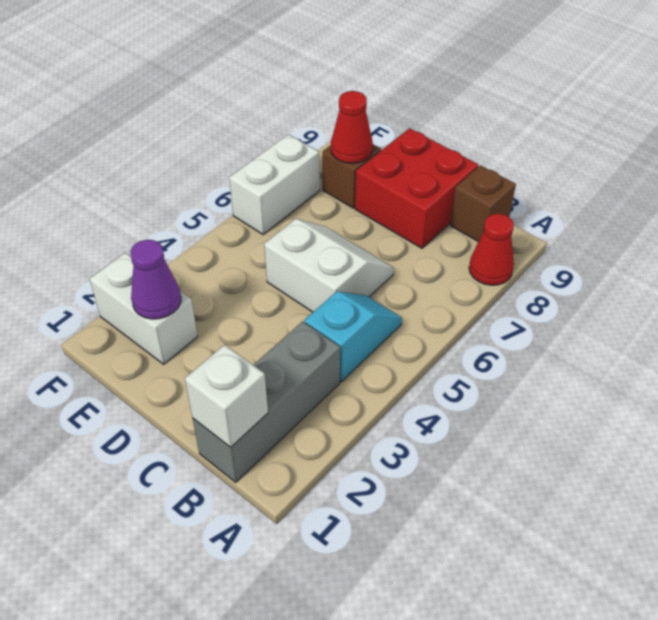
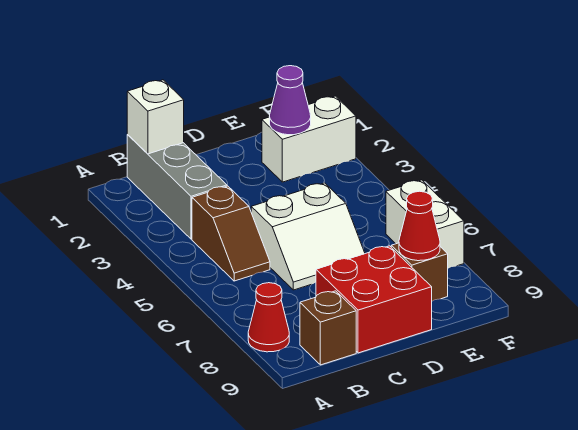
cyan 1x2 slope [304,291,402,382] -> brown 1x2 slope [192,186,270,281]

